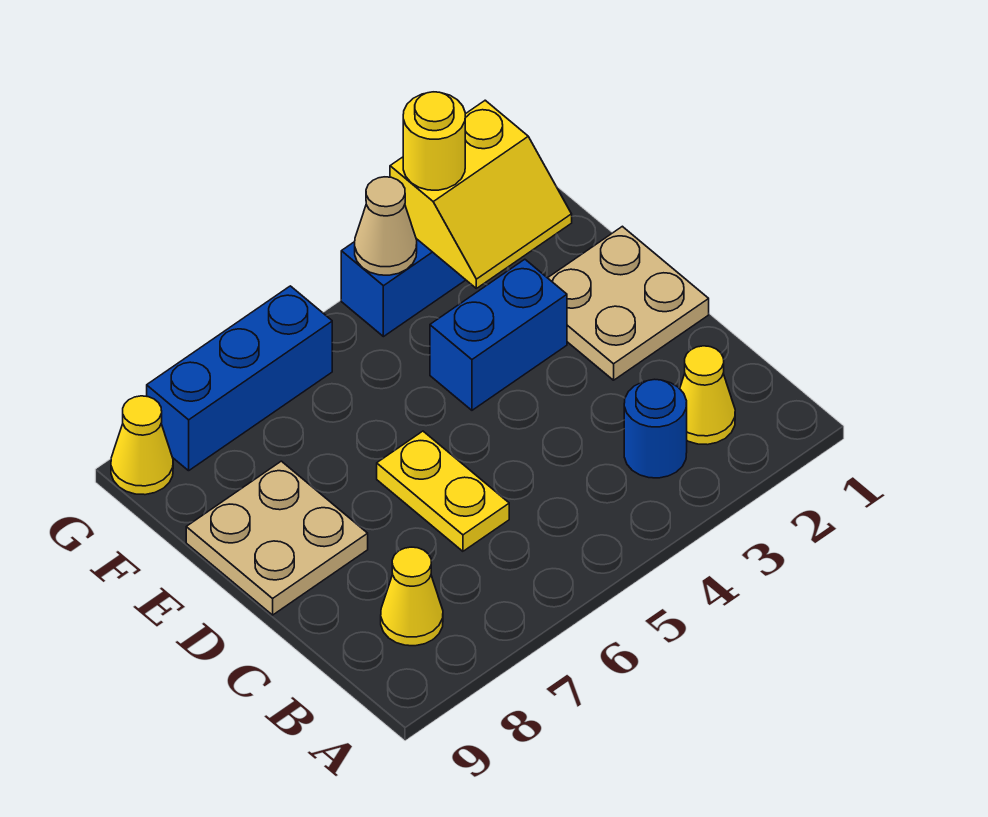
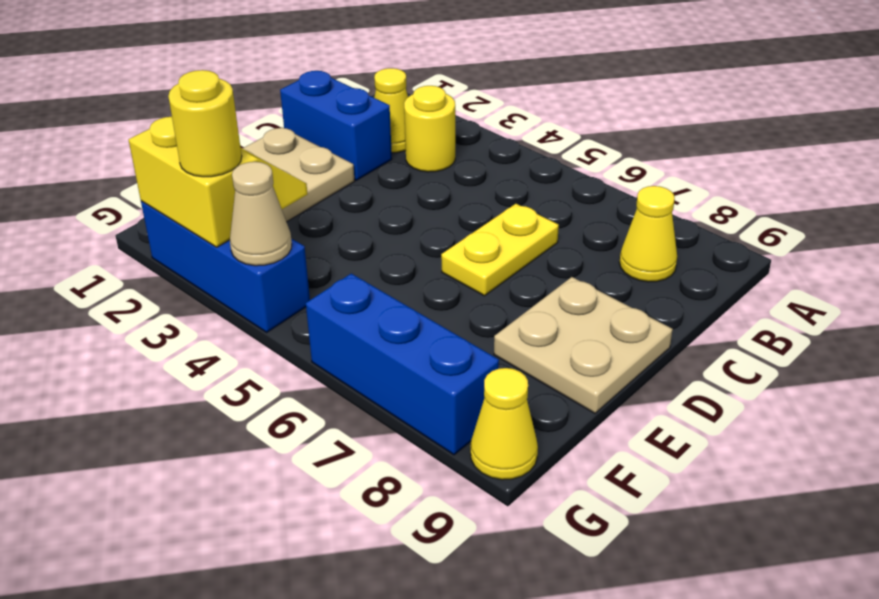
blue 1x1 round brick [624,379,687,478] -> yellow 1x1 round brick [404,86,455,172]
blue 1x2 brick [430,259,567,410] -> blue 1x2 brick moved to [280,71,392,180]

